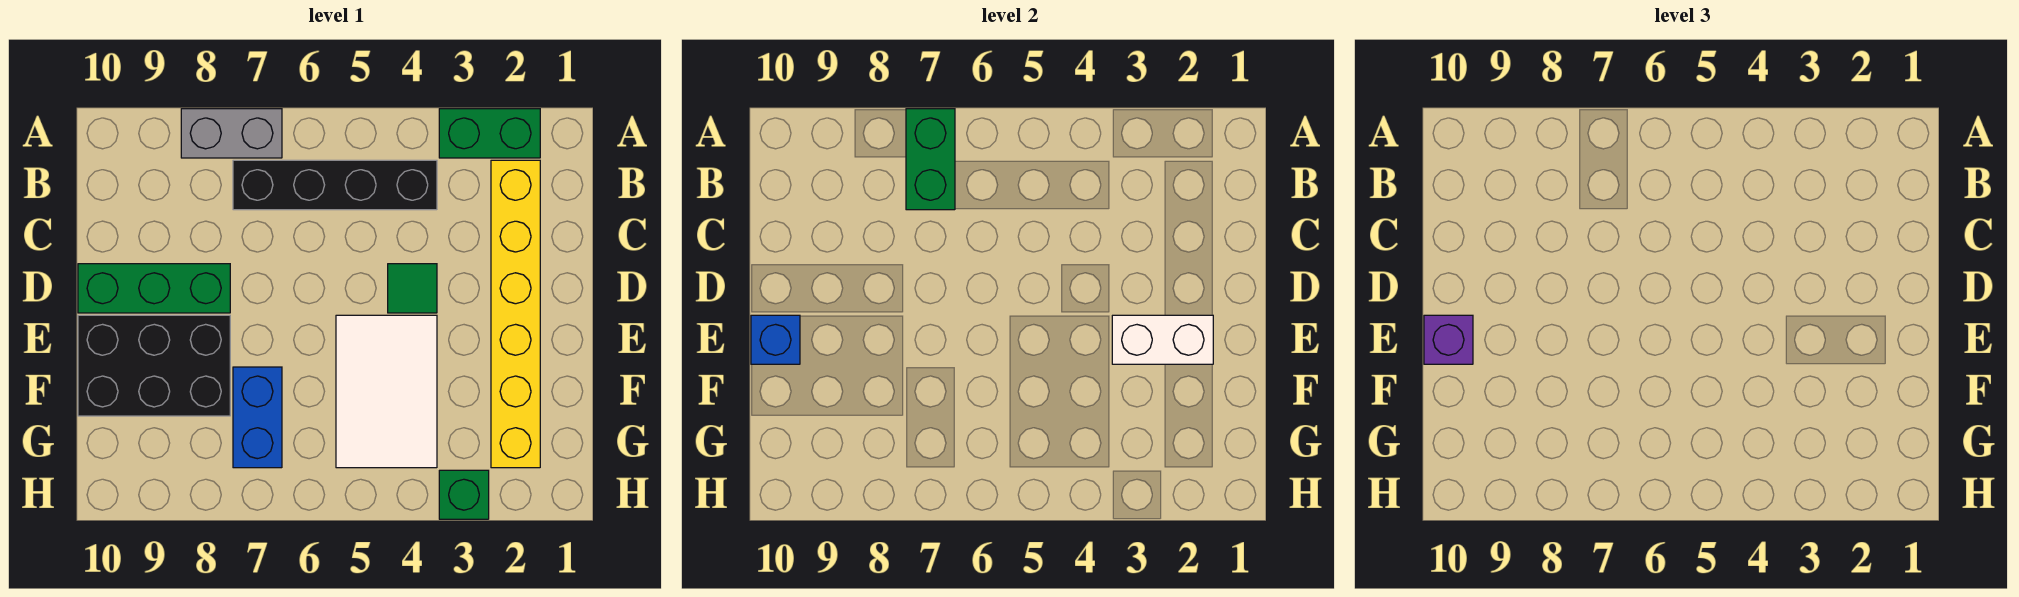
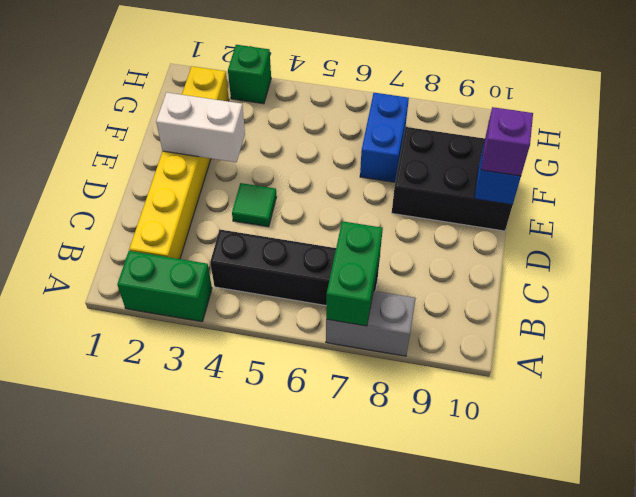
green 1x3 brick [78,264,230,313] -> none
white 2x3 tile [336,315,437,468] -> none

